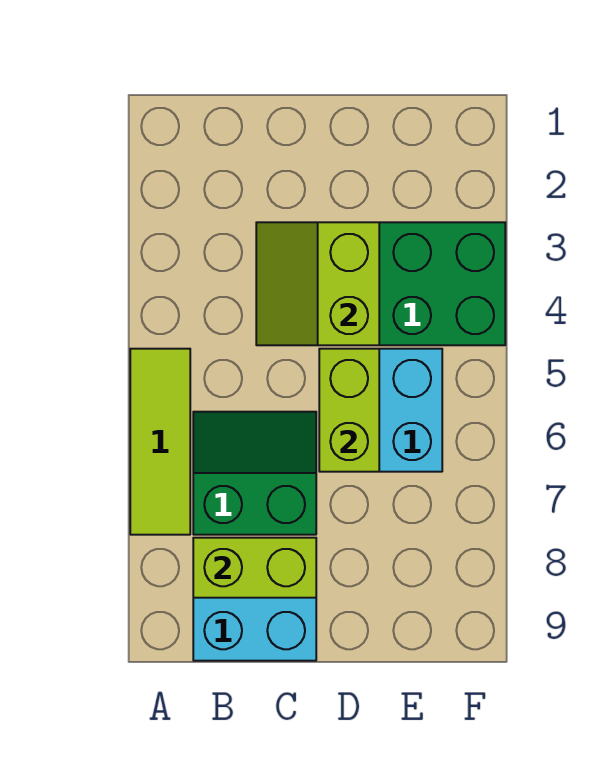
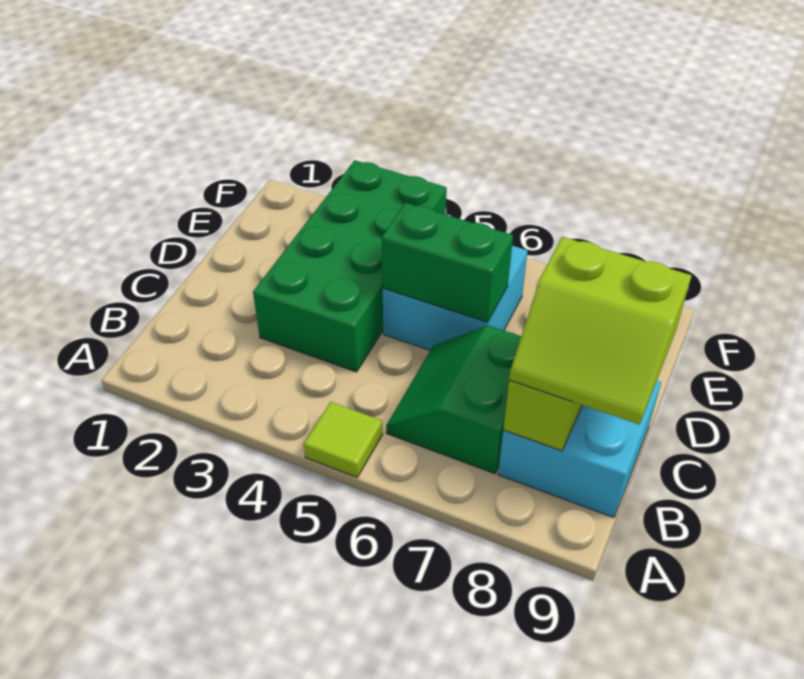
lime 1x3 tile [130,349,190,535] -> lime 1x1 tile [304,402,383,477]
lime 2x2 slope [256,222,379,345] -> lime 2x2 slope moved to [509,237,692,425]
lime 1x2 brick [319,349,379,472] -> green 1x2 brick [382,203,513,322]

